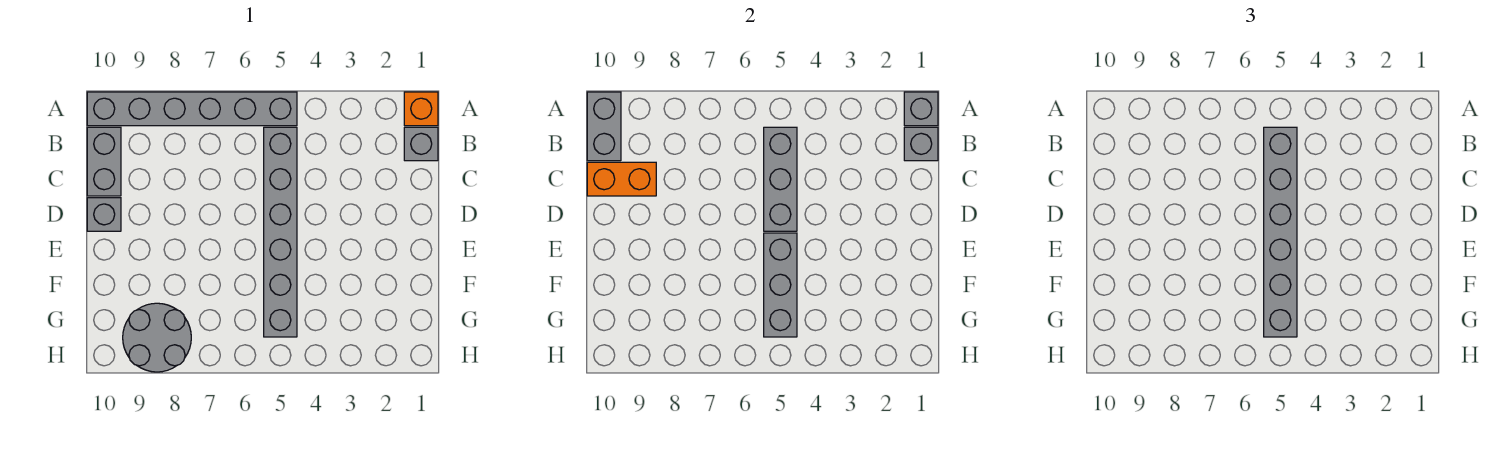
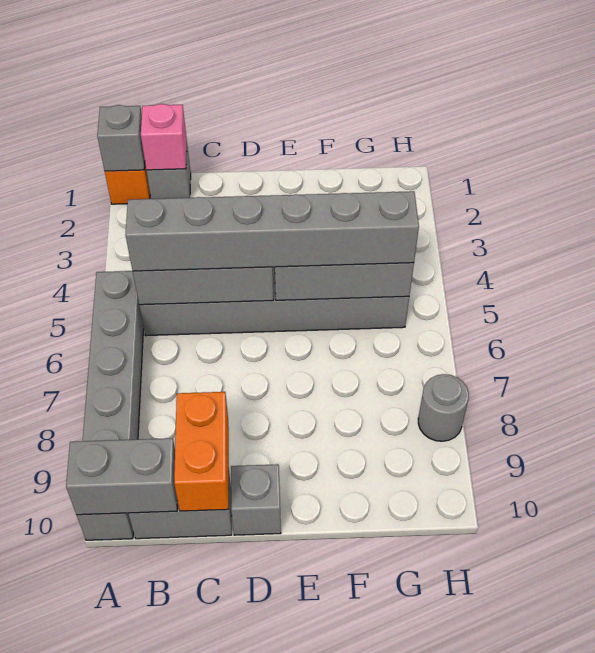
grey 1x1 brick [904,127,938,161] -> pink 1x1 brick [141,104,187,170]
grey 2x2 round brick [123,303,191,372] -> grey 1x1 round brick [418,374,469,441]

